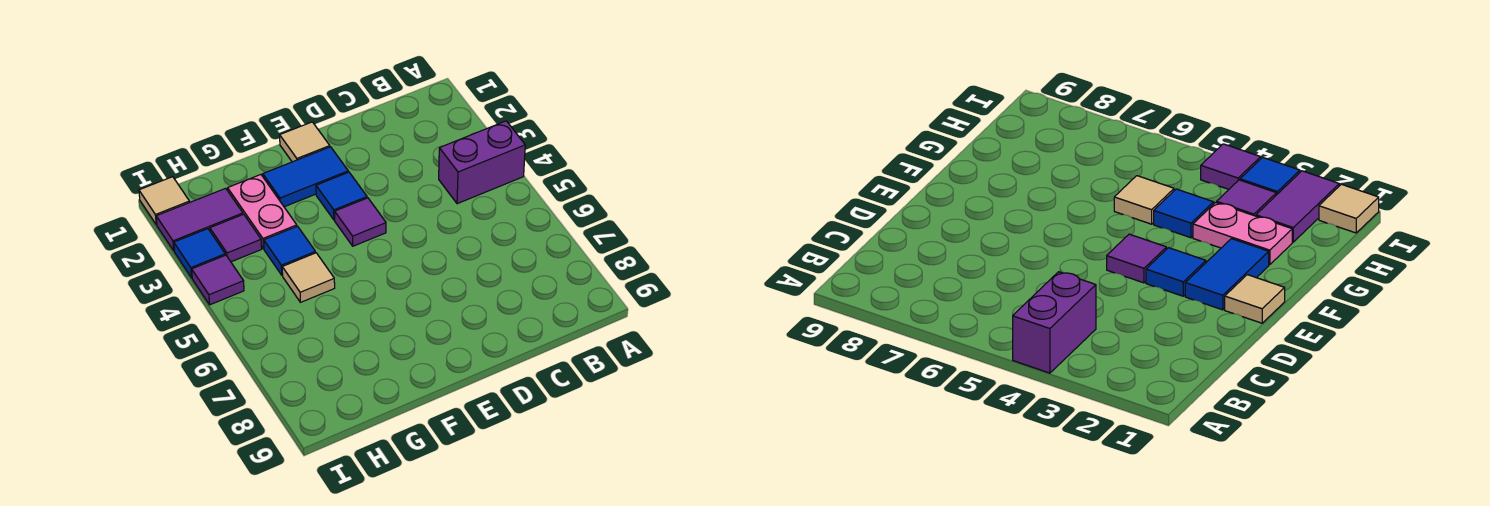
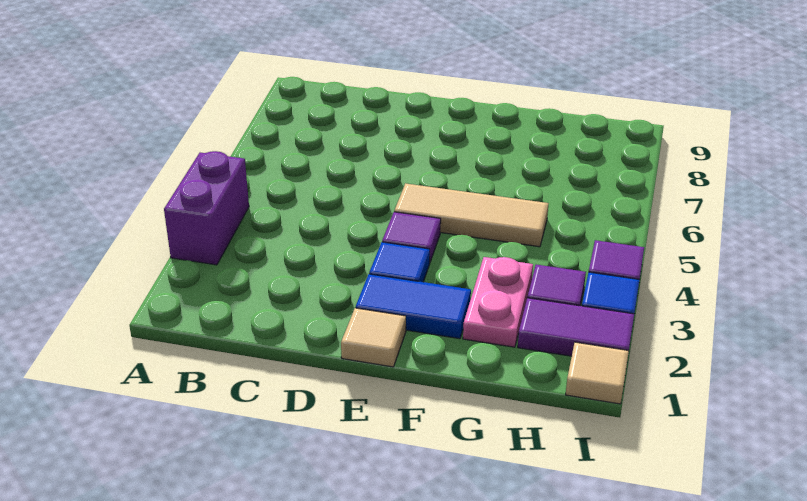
purple 1x2 brick [439,121,525,204] -> purple 1x2 brick turned to [164,151,249,265]
blue 1x1 tile [264,226,315,275] -> none
tan 1x1 tile [282,253,335,302] -> tan 1x3 tile [394,183,549,247]

